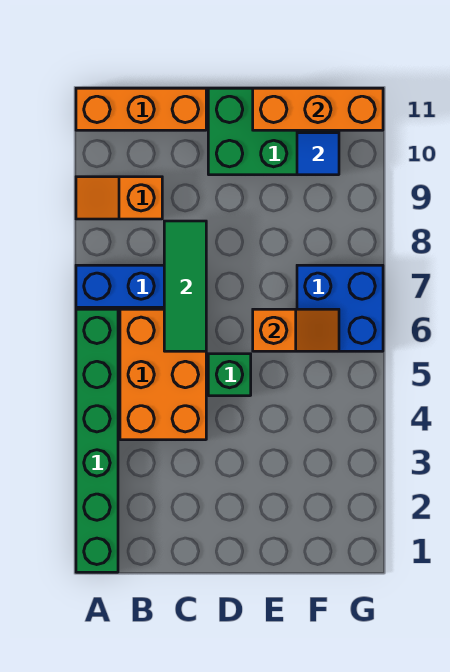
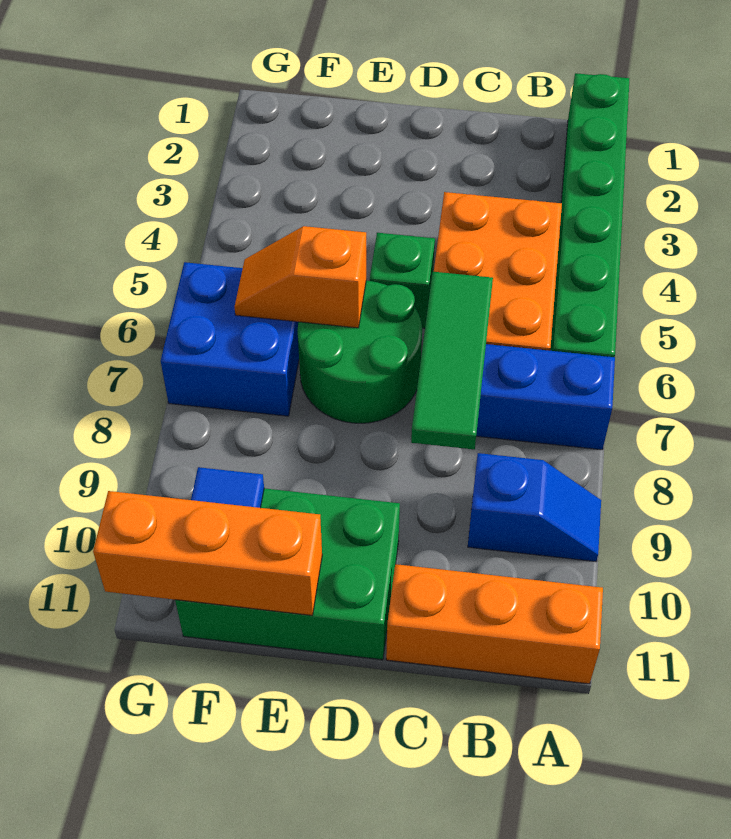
orange 1x2 slope [76,177,162,219] -> blue 1x2 slope [468,453,601,562]
none -> green 2x2 round brick [297,281,422,423]

